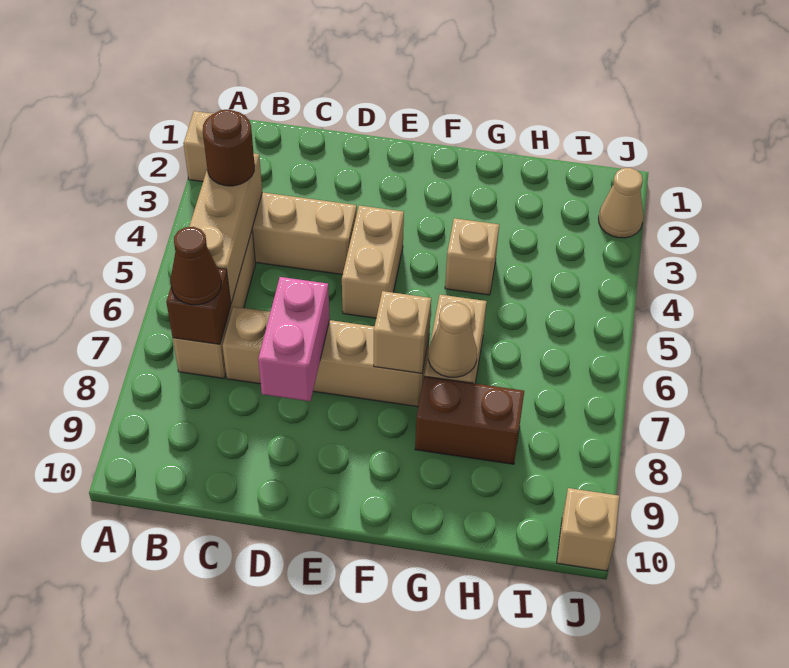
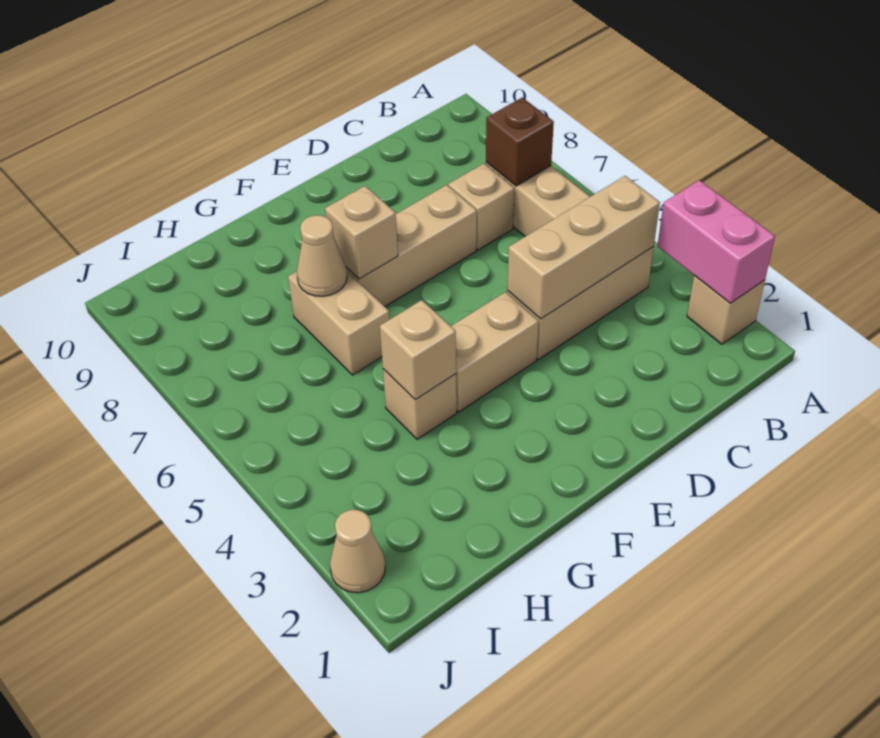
tan 1x3 brick [189,153,262,304] -> tan 1x3 brick turned to [507,176,660,319]
brown 1x1 round brick [203,109,255,186] -> none
brown 1x1 cone [171,227,221,305] -> none
pink 1x2 brick [258,277,330,401] -> pink 1x2 brick moved to [657,180,775,303]
tan 1x2 brick [342,205,404,318] -> tan 1x2 brick turned to [451,292,539,412]
brown 1x2 brick [415,376,524,464] -> none
tan 1x1 brick [557,488,619,571] -> tan 1x1 brick moved to [380,300,456,399]

